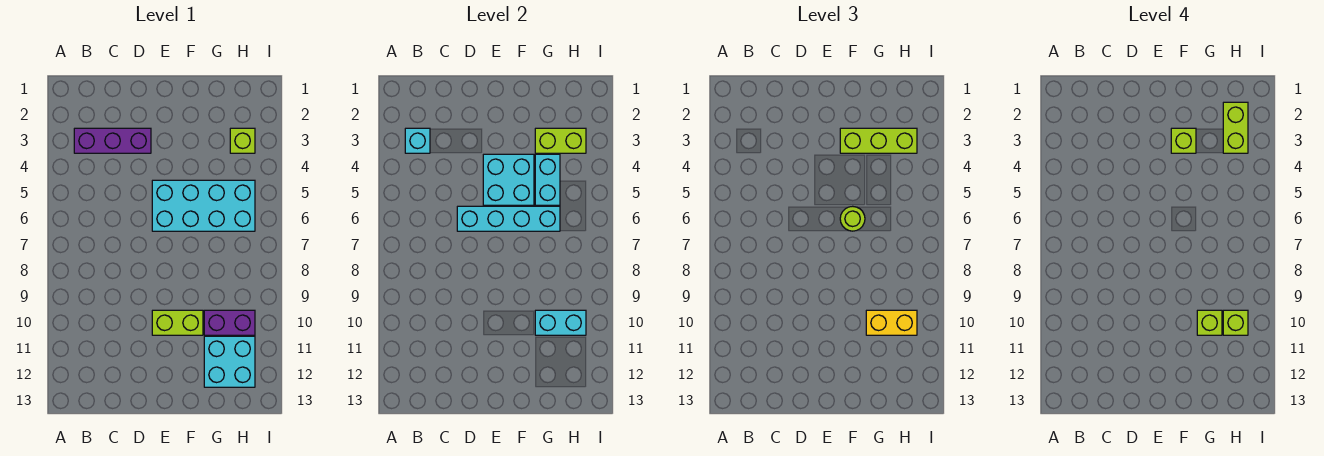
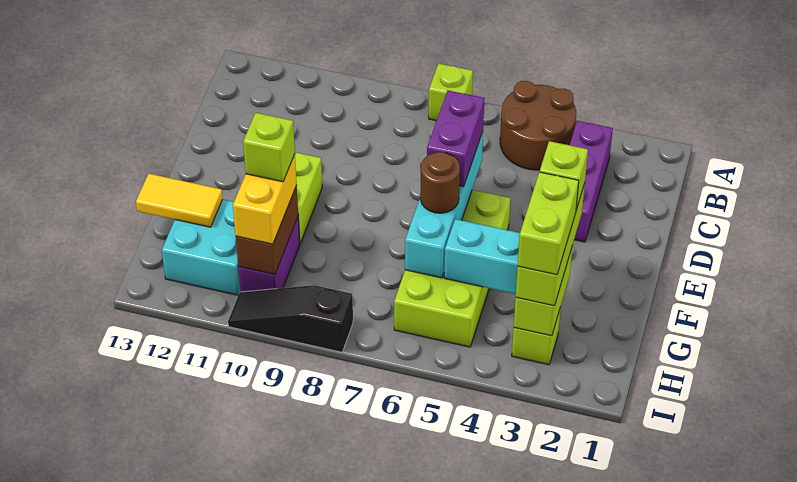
none -> brown 2x2 round brick [500,81,576,170]
cyan 1x1 brick [405,128,430,153] -> none
none -> purple 1x2 brick [427,90,484,187]
cyan 2x2 brick [483,154,534,205] -> none
cyan 2x4 brick [152,180,255,231] -> lime 2x4 brick [394,190,510,347]
lime 1x1 round brick [840,206,865,231] -> brown 1x1 round brick [420,152,460,213]
cyan 1x2 brick [535,310,586,335] -> brown 1x2 brick [236,186,298,275]
none -> yellow 1x2 tile [136,174,223,227]
lime 1x2 brick [1223,102,1248,153] -> lime 1x2 brick turned to [518,172,579,275]
lime 1x1 brick [1223,310,1248,335] -> lime 1x1 brick moved to [429,64,473,121]
none -> black 1x3 slope [228,285,353,352]

